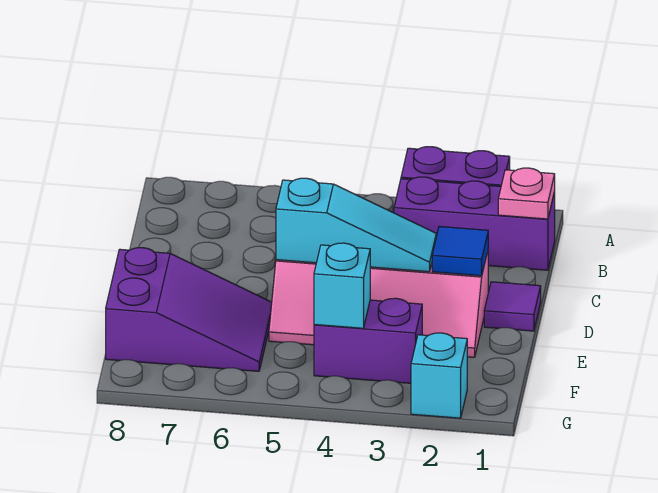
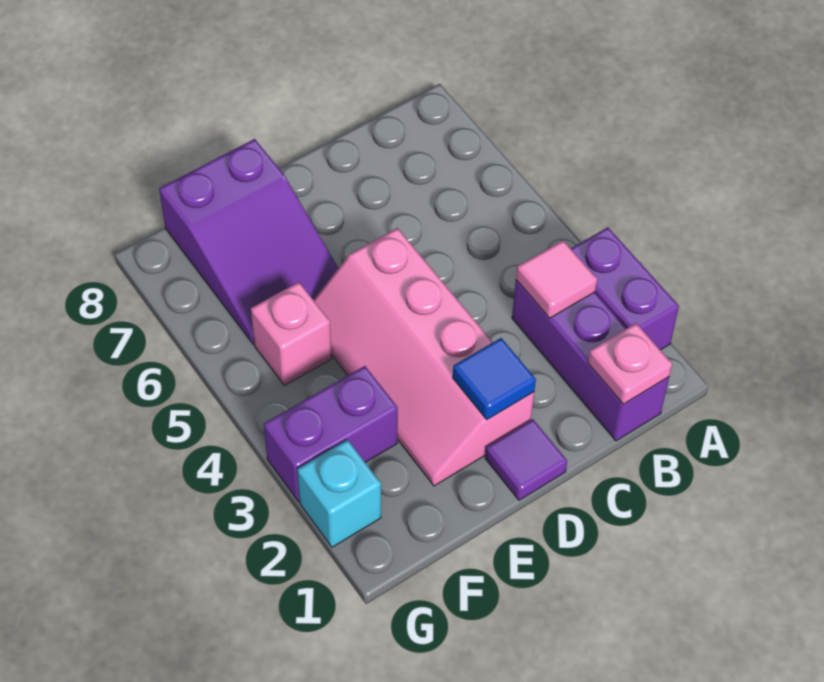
none -> pink 1x1 tile [516,240,597,318]
cyan 1x3 slope [276,178,436,272] -> none
purple 1x2 brick [314,298,422,383] -> purple 1x2 brick turned to [264,366,398,502]
cyan 1x1 brick [314,243,370,328] -> none
none -> pink 1x1 brick [251,282,332,386]

